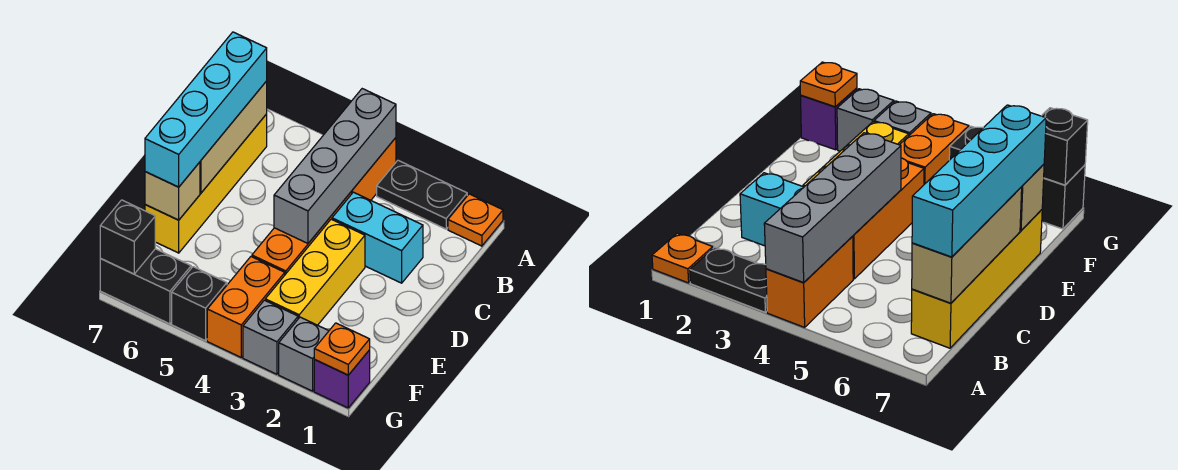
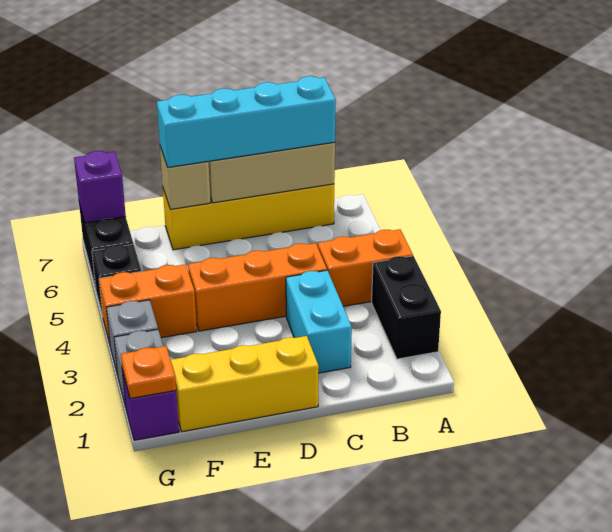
orange 1x1 plate [448,194,503,246] -> none
black 1x2 plate [377,160,467,229] -> black 1x2 brick [372,256,441,359]
grey 1x4 brick [274,89,396,243] -> none
yellow 1x3 brick [265,219,365,325] -> yellow 1x3 brick moved to [171,336,319,432]
black 1x1 brick [100,200,155,274] -> purple 1x1 brick [74,151,126,223]

